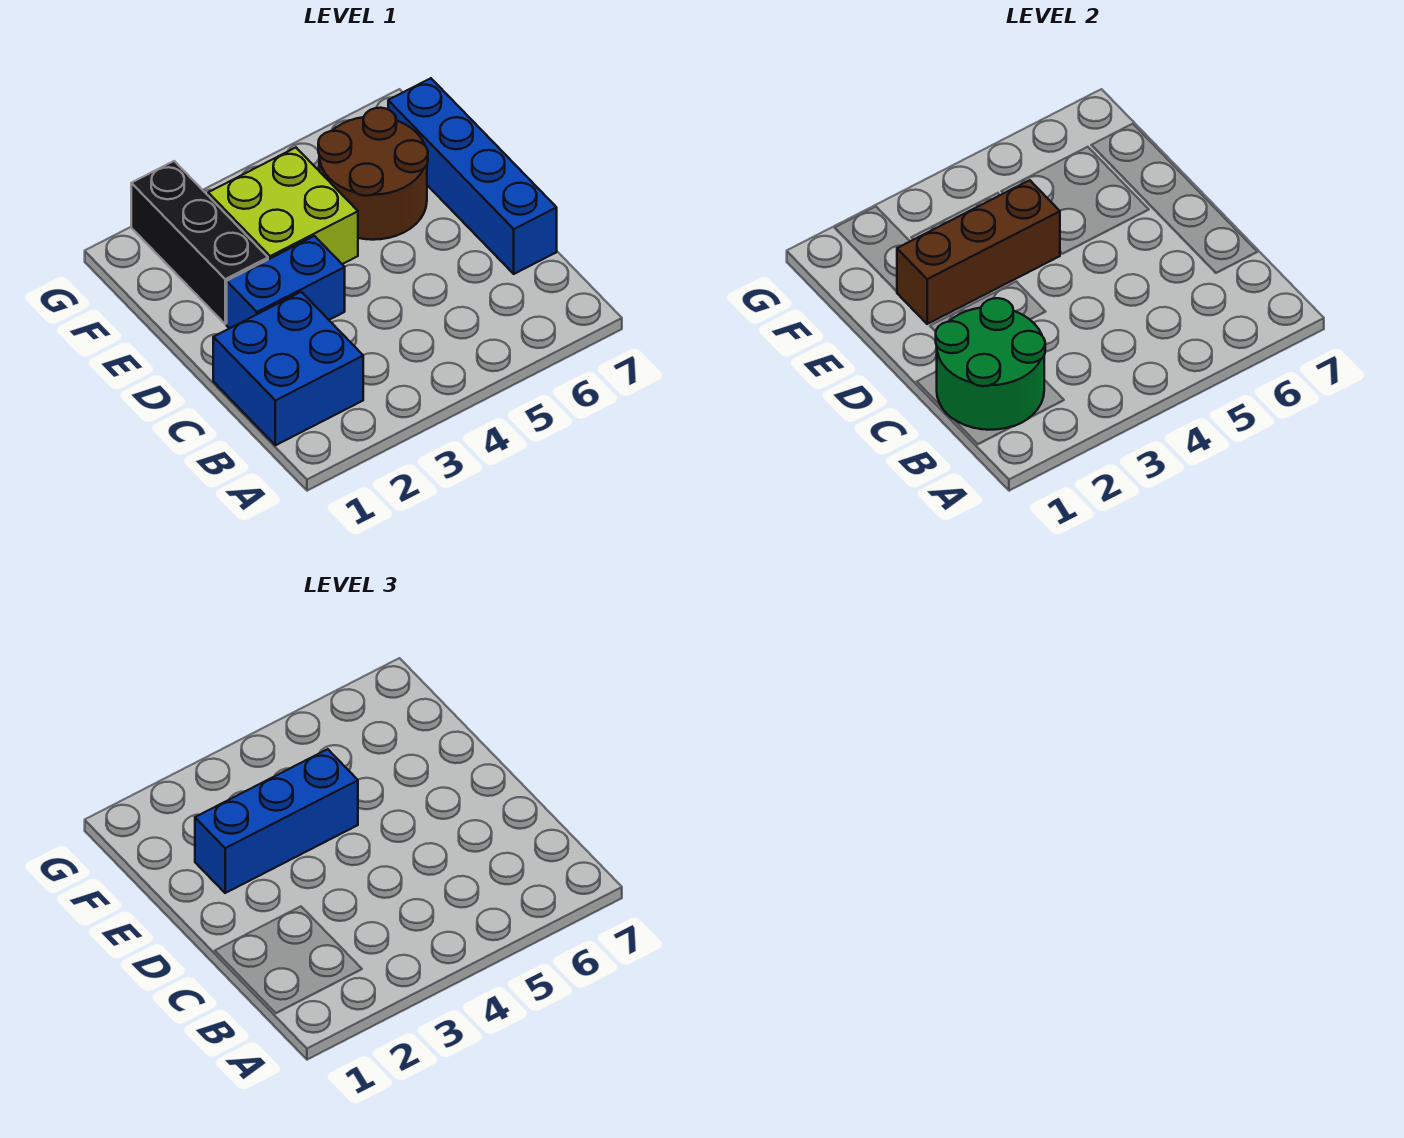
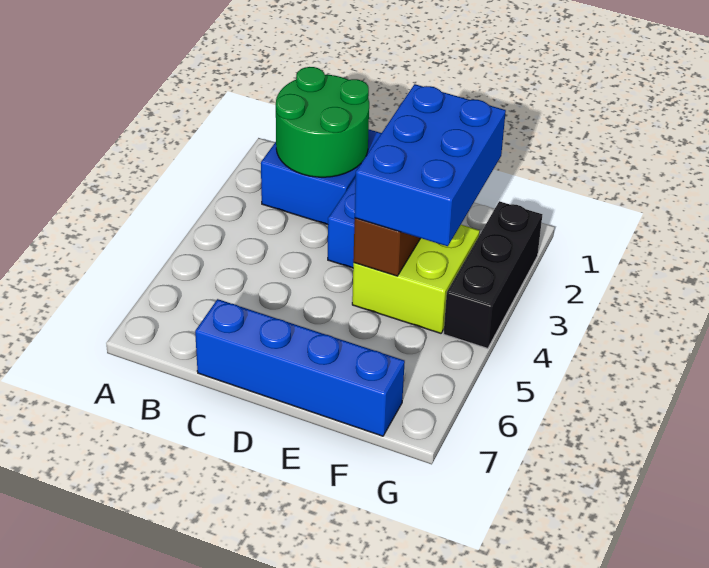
black 1x3 brick [131,161,268,324] -> black 1x3 brick turned to [444,201,542,349]
blue 1x3 brick [195,749,358,893] -> blue 2x3 brick [355,84,506,246]
brown 2x2 round brick [318,108,428,240] -> none

